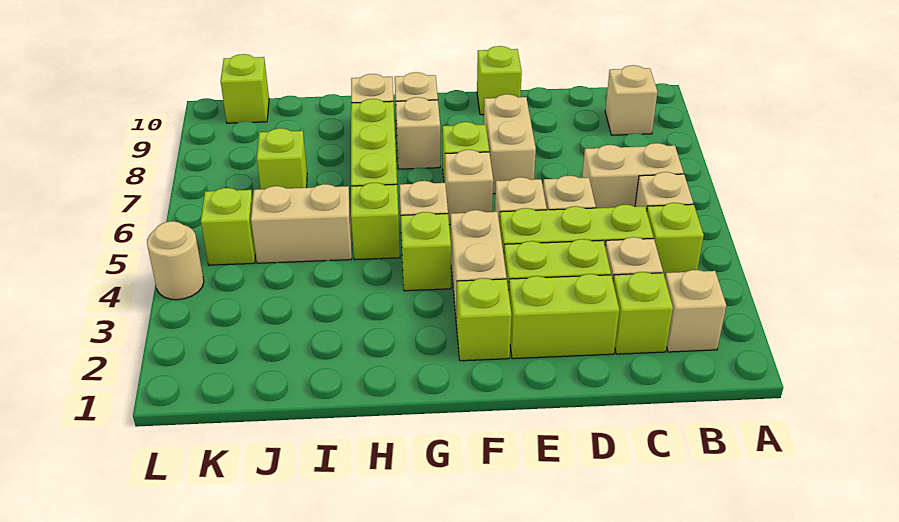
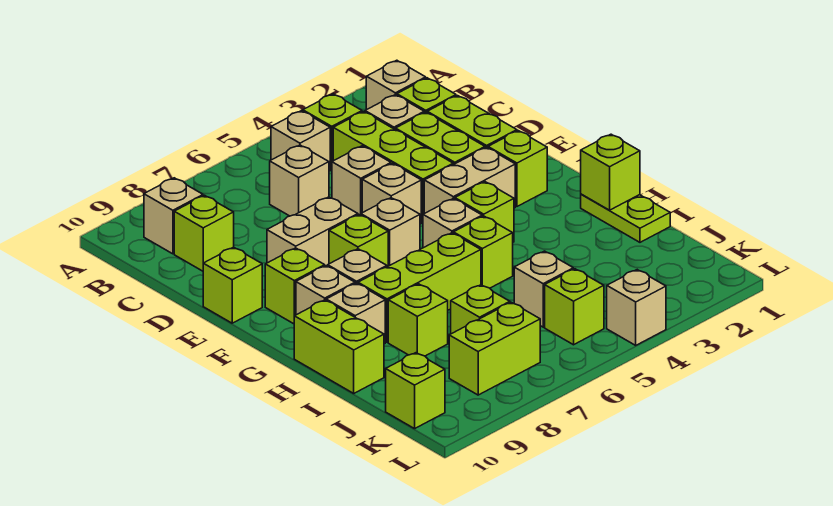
tan 1x2 brick [582,143,684,208] -> tan 1x1 brick [270,145,329,216]
none -> lime 1x1 brick [174,195,234,271]
none -> lime 1x1 brick [265,248,325,324]
none -> lime 1x2 plate [581,194,670,242]
none -> lime 1x1 brick [581,134,640,210]
none -> lime 1x2 brick [294,300,384,393]
tan 1x2 brick [251,184,352,263] -> tan 1x1 brick [514,251,573,327]
none -> lime 1x1 brick [388,284,448,356]
none -> lime 1x2 brick [449,302,540,395]
tan 1x1 round brick [147,221,204,300] -> tan 1x1 brick [607,270,666,345]

